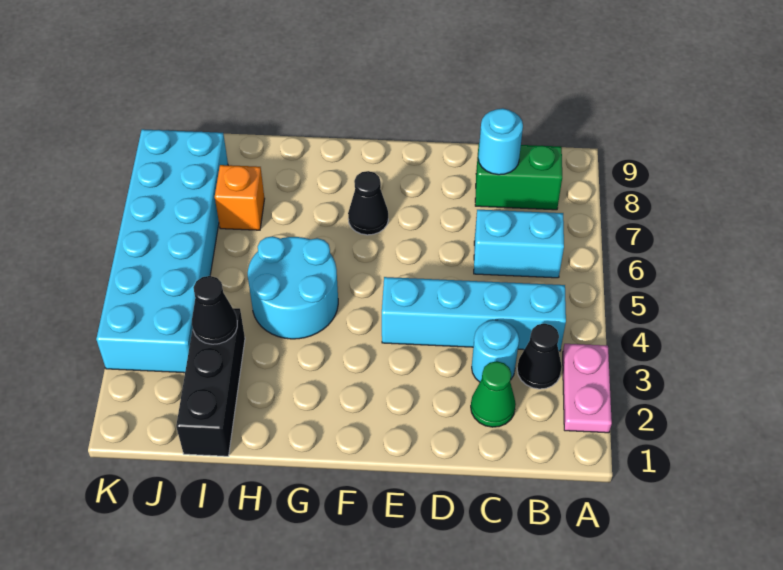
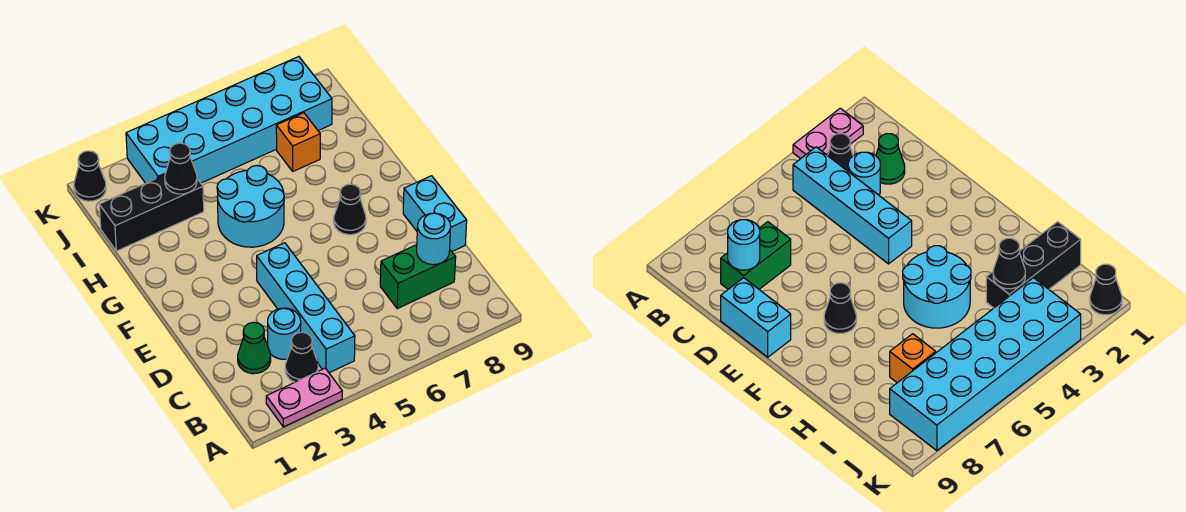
cyan 1x2 brick [474,210,564,278] -> cyan 1x2 brick moved to [403,176,467,251]
green 1x2 brick [475,145,562,210] -> green 1x2 brick turned to [380,245,456,308]
none -> black 1x1 cone [74,151,106,201]

